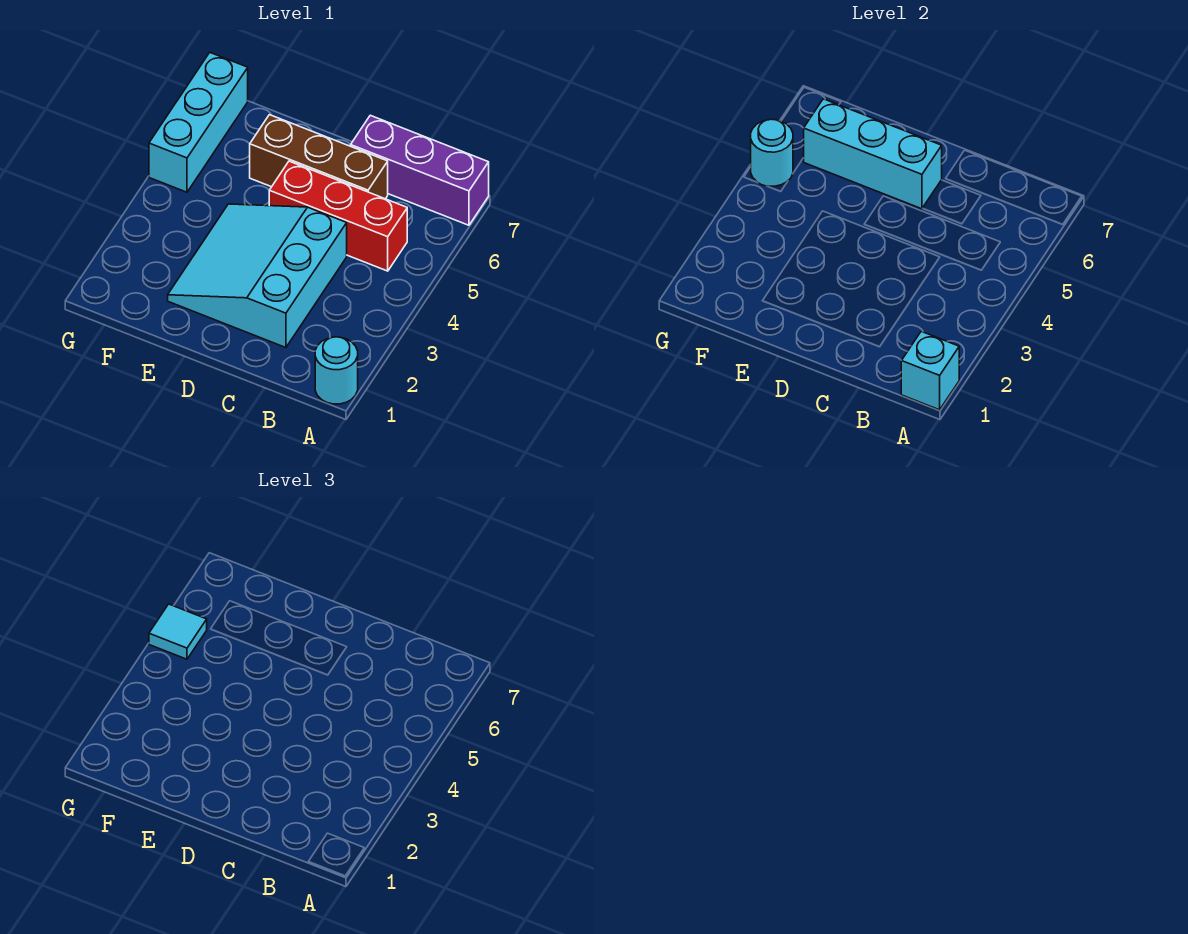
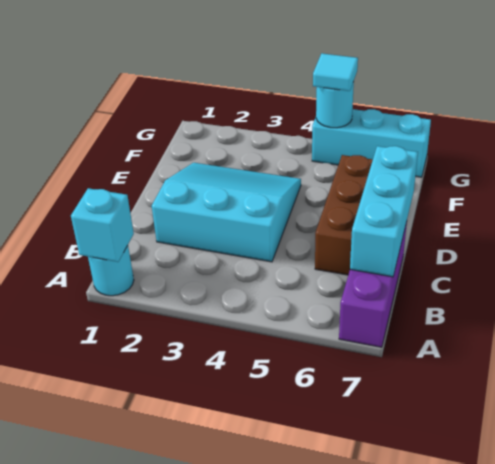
red 1x3 brick [269,161,407,271] -> none
cyan 1x3 brick [804,99,942,209] -> cyan 1x3 brick moved to [350,146,418,277]

